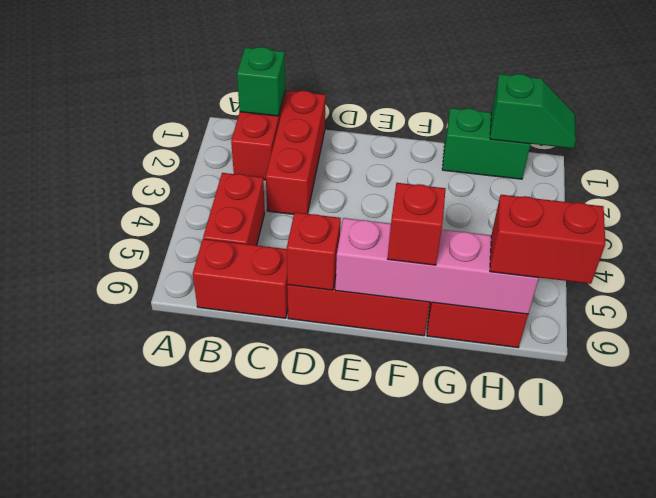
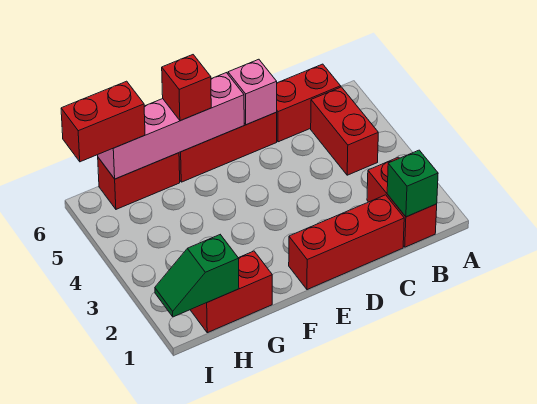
red 1x3 brick [266,91,326,214] -> red 1x3 brick turned to [289,195,404,290]
red 1x1 brick [287,212,341,290] -> pink 1x1 brick [228,59,277,125]
green 1x2 brick [442,108,531,179] -> red 1x2 brick [191,251,272,333]

